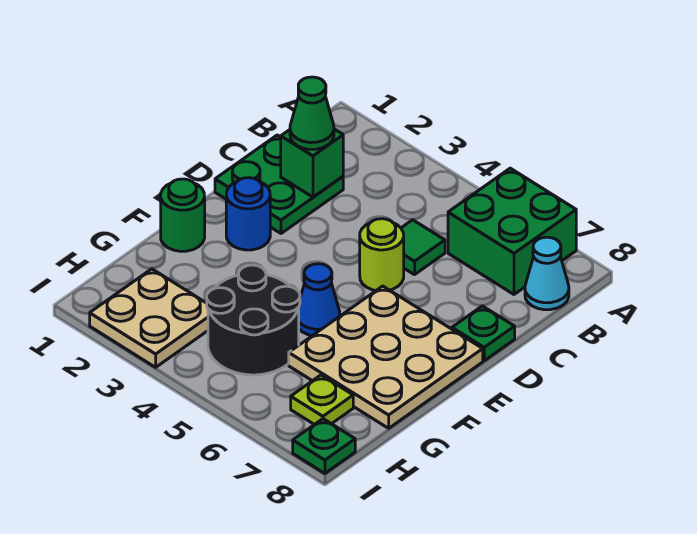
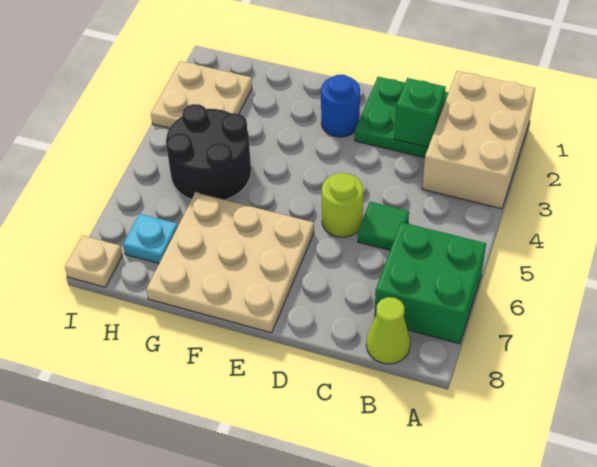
none -> tan 2x3 brick [422,71,535,209]
cyan 1x1 cone [525,237,569,310] -> lime 1x1 cone [366,297,410,364]
green 1x1 cone [290,77,334,149] -> none
green 1x1 plate [452,306,515,361] -> none
green 1x1 round brick [161,179,205,251] -> none
blue 1x1 cone [299,264,340,336] -> none
lime 1x1 plate [291,375,353,425] -> cyan 1x1 plate [123,214,178,264]
green 1x1 plate [293,419,355,473] -> tan 1x1 plate [65,235,122,287]

